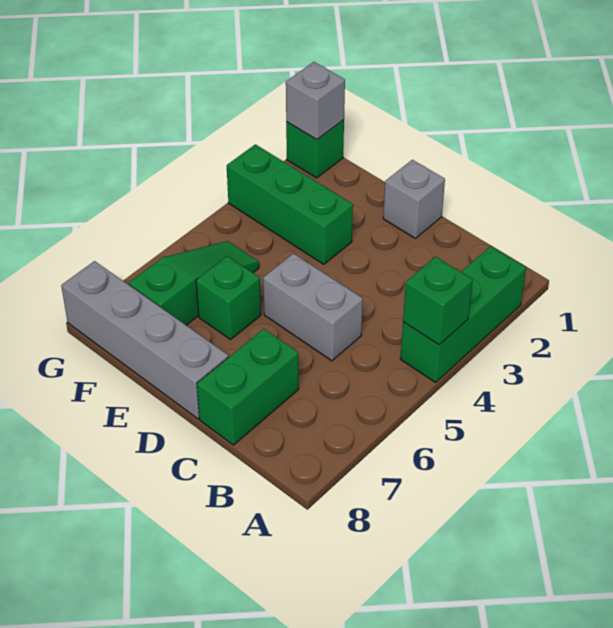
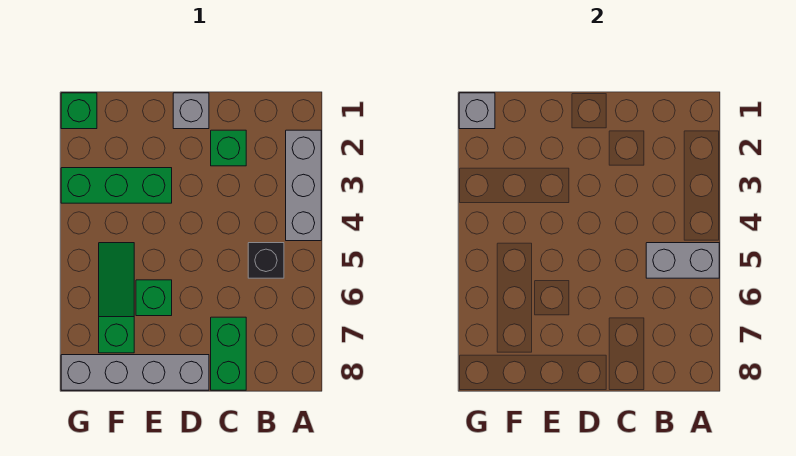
green 1x3 brick [401,246,526,382] -> grey 1x3 brick [286,130,321,241]
green 1x1 brick [403,257,473,345] -> green 1x1 brick moved to [211,130,246,166]
none -> black 1x1 brick [248,243,284,278]
grey 1x2 brick [263,254,363,361] -> grey 1x2 brick moved to [646,243,719,278]

